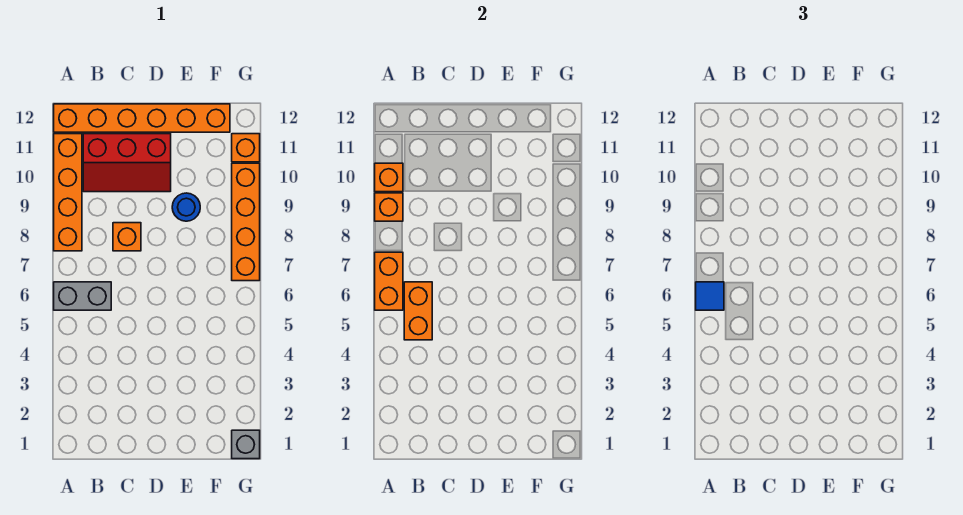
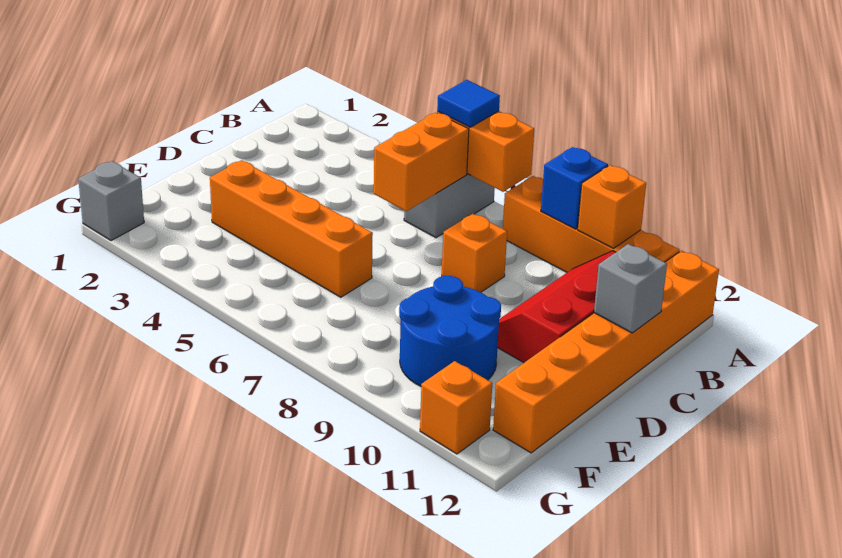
orange 1x1 brick [375,193,403,221] -> blue 1x1 brick [541,147,608,229]
orange 1x2 brick [404,282,432,340] -> orange 1x2 brick turned to [374,113,469,211]
none -> grey 1x1 brick [594,244,667,333]
blue 1x1 round brick [172,193,200,221] -> blue 2x2 round brick [399,276,501,386]
orange 1x4 brick [232,163,260,281] -> orange 1x4 brick moved to [210,160,373,297]

